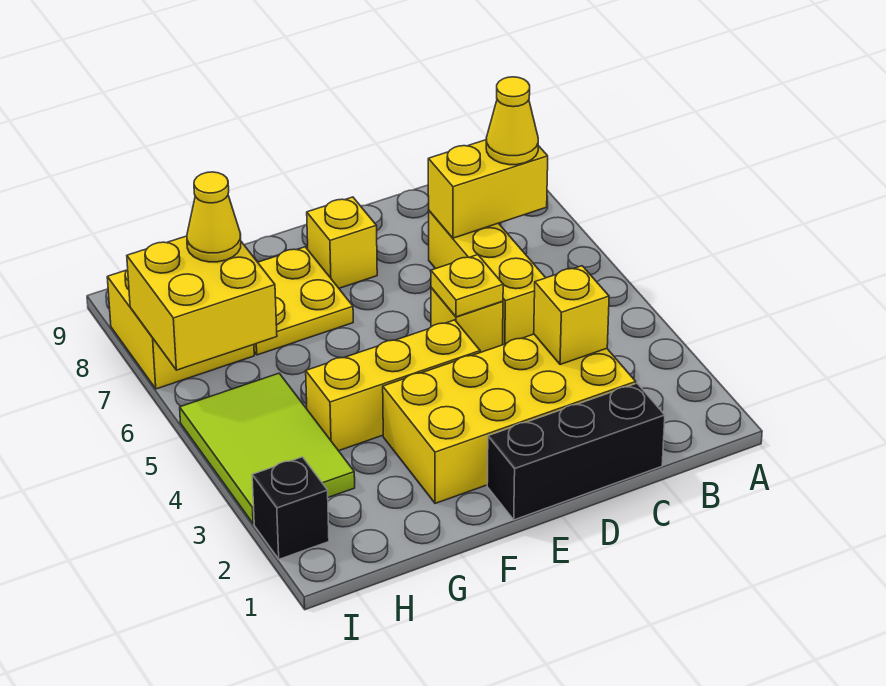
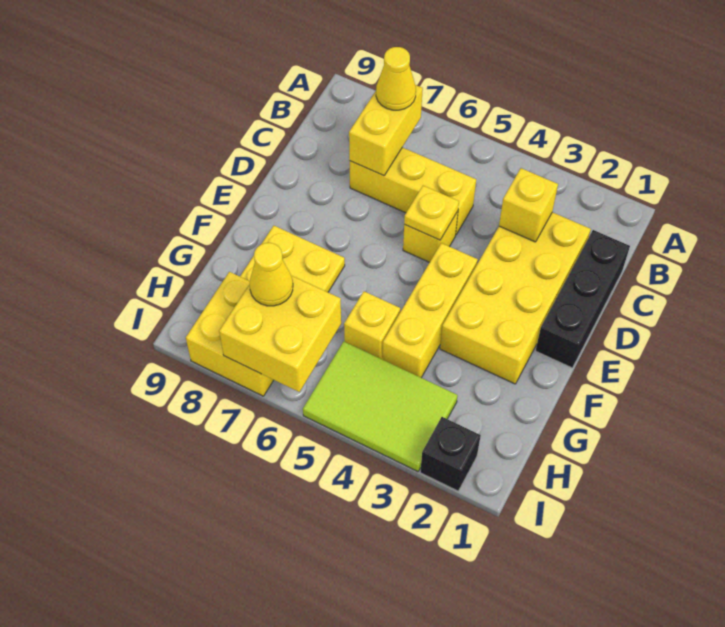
yellow 1x1 brick [307,197,377,288] -> yellow 1x1 brick moved to [344,291,400,359]

